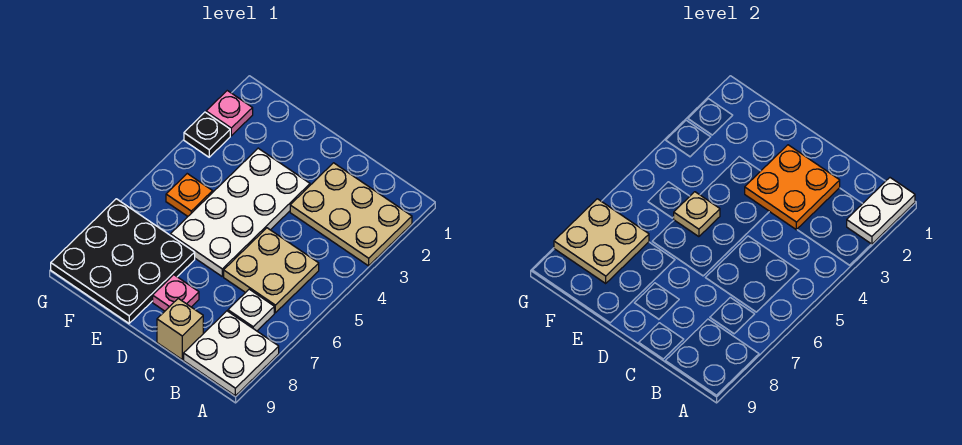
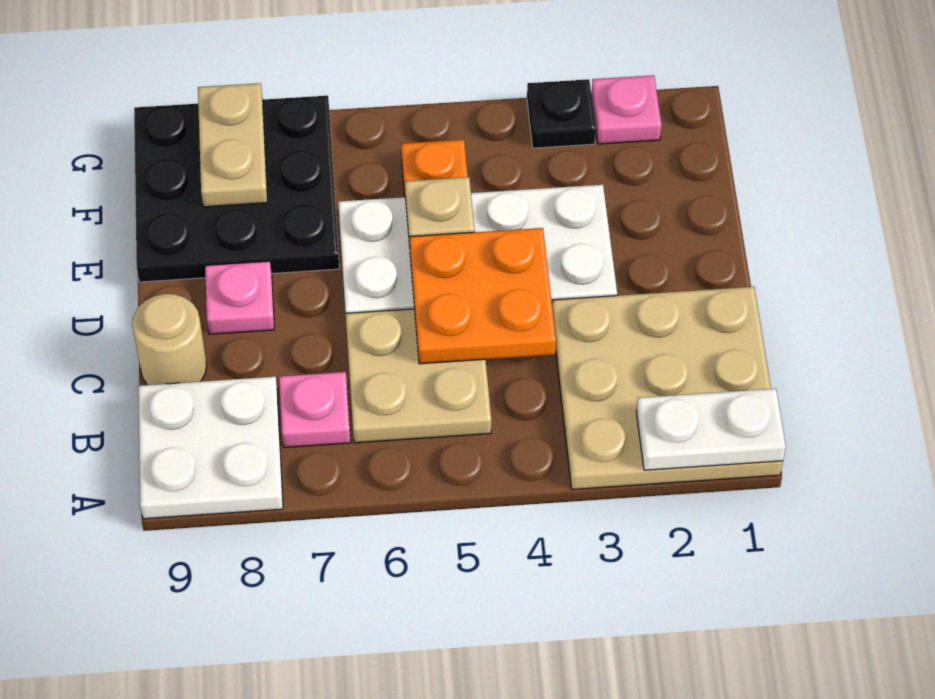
tan 2x3 plate [290,163,412,266] -> tan 3x3 plate [552,287,783,490]
white 1x1 plate [228,289,274,331] -> pink 1x1 plate [279,372,351,448]
orange 2x2 plate [745,145,840,230] -> orange 2x2 plate moved to [410,228,556,364]
tan 1x1 brick [157,298,203,359] -> tan 1x1 round brick [132,294,207,385]
tan 2x2 plate [554,199,649,283] -> tan 1x2 plate [198,83,267,207]

